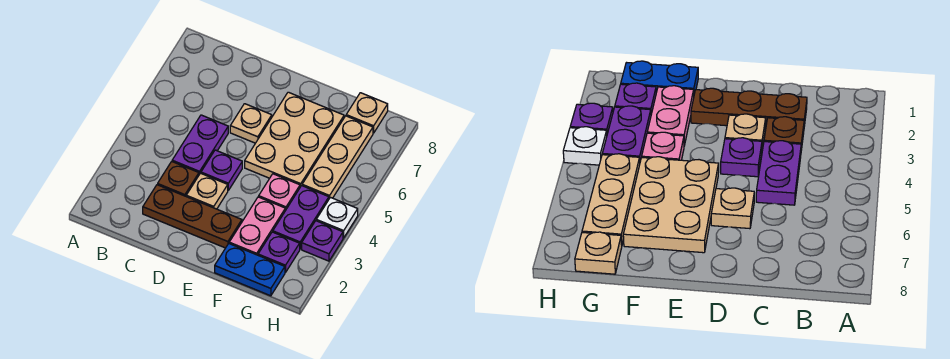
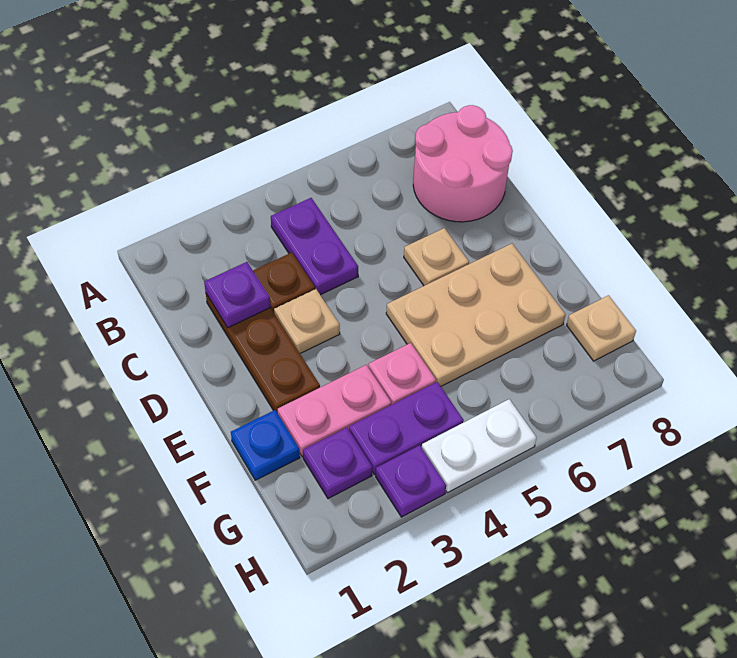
none -> pink 2x2 round brick [413,105,513,222]
purple 1x2 plate [172,115,228,174] -> purple 1x2 plate turned to [271,198,358,295]
purple 1x1 plate [201,150,242,190] -> purple 1x1 plate moved to [204,262,271,328]
blue 1x2 plate [215,244,285,296] -> blue 1x1 plate [231,410,300,480]
tan 1x3 plate [302,116,373,199] -> none
white 1x1 plate [316,198,358,238] -> white 1x2 plate [422,399,537,493]

